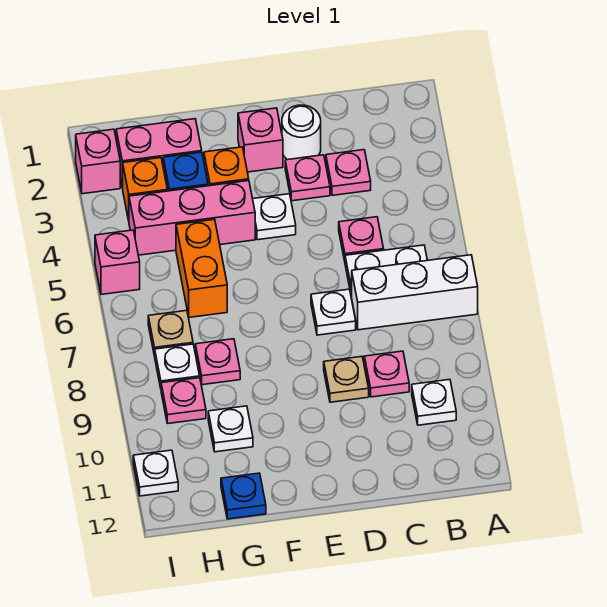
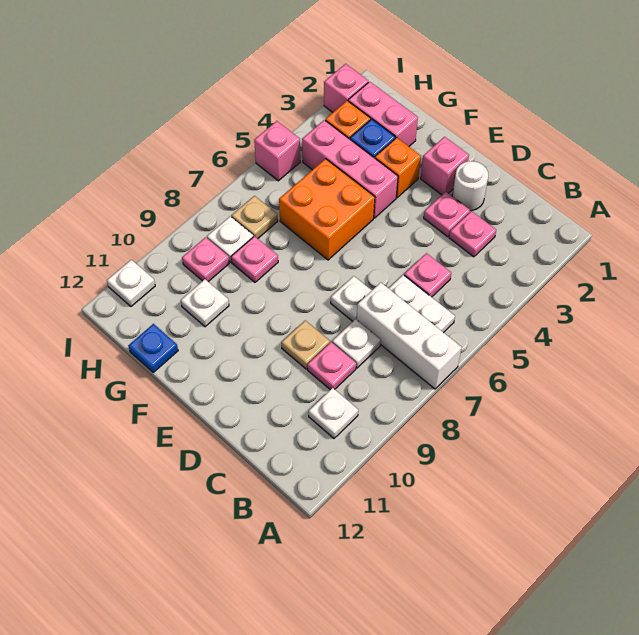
white 1x1 plate [253,194,296,240] -> white 1x1 plate moved to [332,319,381,368]
orange 1x2 brick [176,219,227,317] -> orange 2x2 brick [279,159,375,260]

